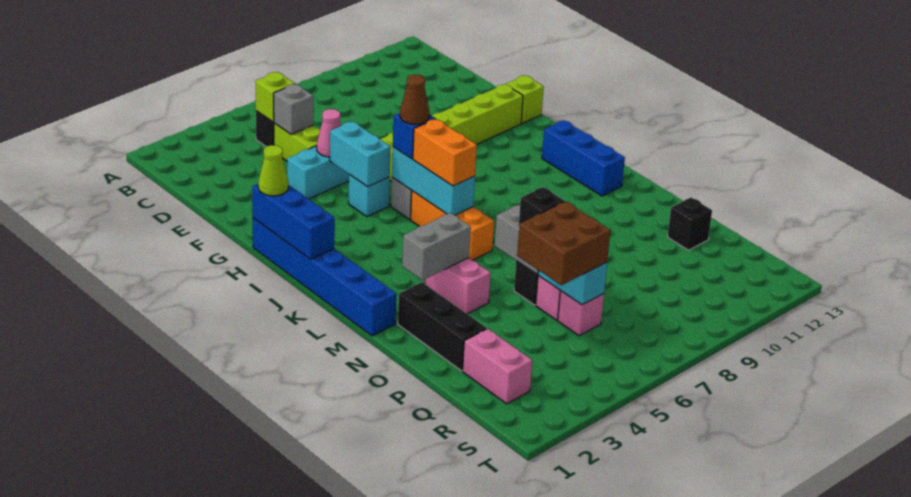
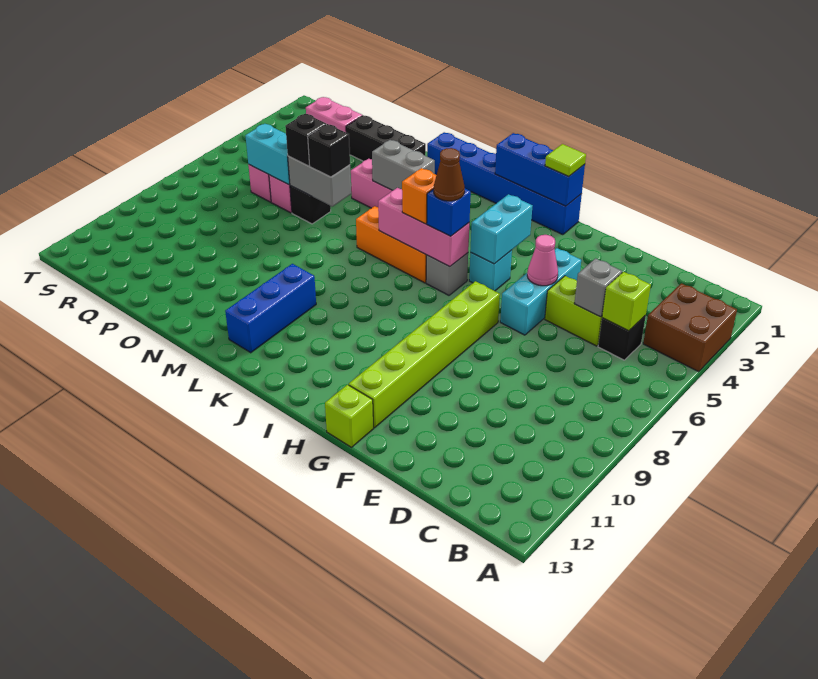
cyan 1x2 brick [330,121,391,187] -> cyan 1x2 brick turned to [470,194,532,264]
lime 1x1 cone [258,145,288,196] -> lime 1x1 tile [545,144,586,177]
cyan 1x3 brick [392,147,475,215] -> pink 1x3 brick [378,188,469,267]
orange 1x2 brick [413,119,477,186] -> orange 1x1 brick [402,168,436,224]
blue 1x3 brick [542,120,625,196] -> blue 1x3 brick turned to [225,264,316,353]
grey 1x2 brick [402,213,471,280] -> grey 1x2 brick turned to [372,140,435,190]
brown 2x2 brick [517,201,611,285] -> brown 2x2 brick moved to [643,283,737,372]
black 1x1 brick [668,198,712,250] -> black 1x1 brick moved to [308,124,350,177]

